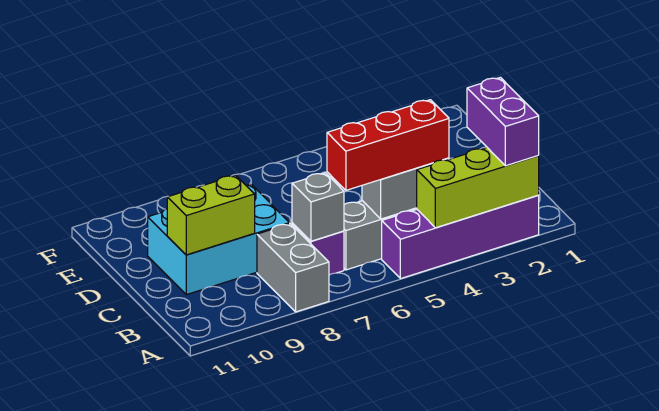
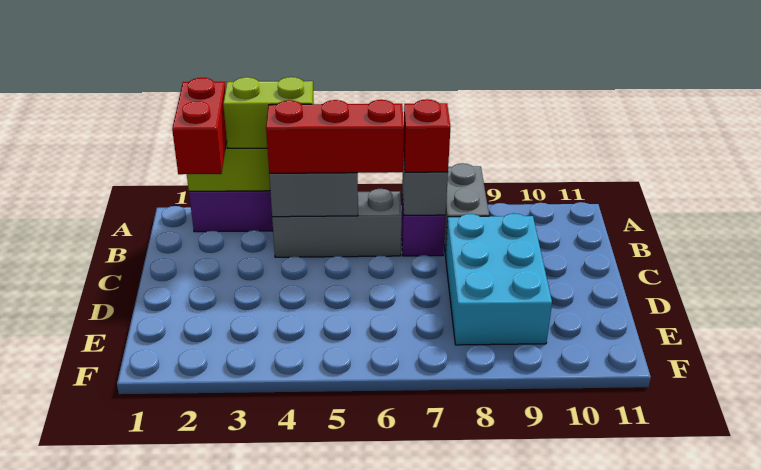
purple 1x2 brick [467,77,539,166] -> red 1x2 brick [172,78,227,174]
none -> red 1x1 brick [403,99,450,172]
cyan 2x3 brick [148,184,289,295] -> cyan 2x3 brick turned to [445,213,552,345]
lime 1x2 brick [167,175,255,255] -> lime 1x2 brick moved to [223,77,314,148]

